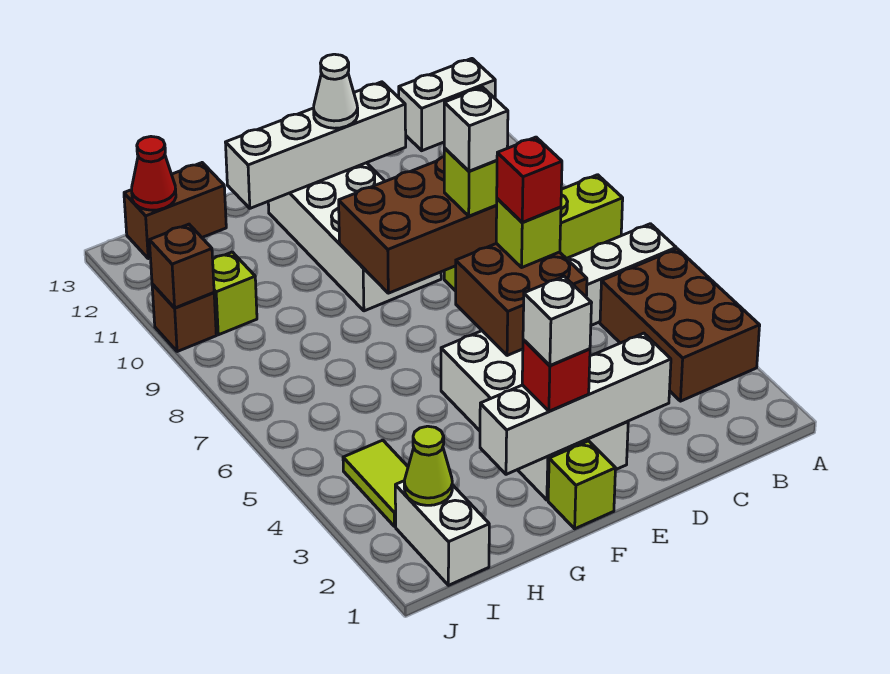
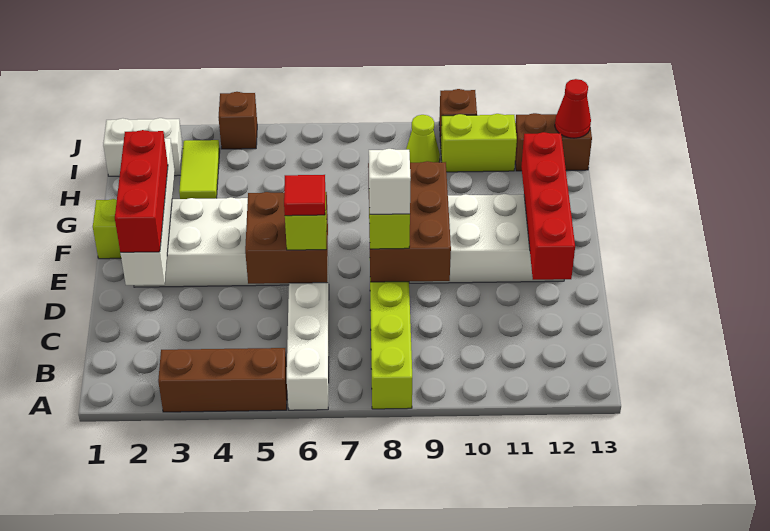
brown 2x3 brick [600,249,760,401] -> brown 1x3 brick [158,348,287,412]
white 1x2 brick [399,59,495,151] -> none
red 1x1 brick [497,137,562,222] -> red 1x1 tile [284,175,325,216]
white 1x4 brick [225,82,406,208] -> red 1x4 brick [521,132,575,280]
white 1x1 cone [314,54,358,128] -> none
red 1x1 brick [522,340,590,411] -> red 1x3 brick [115,130,168,252]
white 1x1 brick [523,276,591,365] -> none
brown 1x2 brick [124,163,226,259] -> brown 1x2 brick turned to [515,113,592,171]
lime 1x1 cone [404,426,452,505] -> lime 1x1 cone moved to [406,115,440,163]
lime 1x2 tile [343,440,408,527] -> lime 1x2 tile turned to [179,140,220,199]
lime 1x1 brick [213,252,257,335] -> lime 1x2 brick [441,114,517,172]
brown 1x1 brick [149,224,214,308] -> brown 1x1 brick moved to [219,92,257,149]

